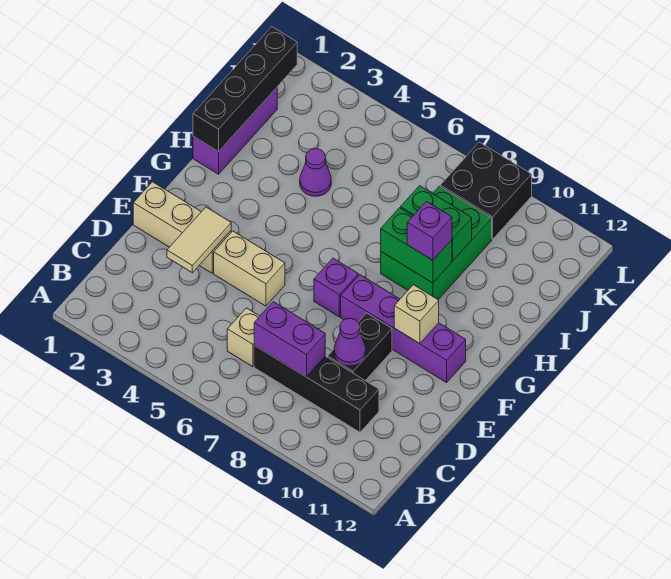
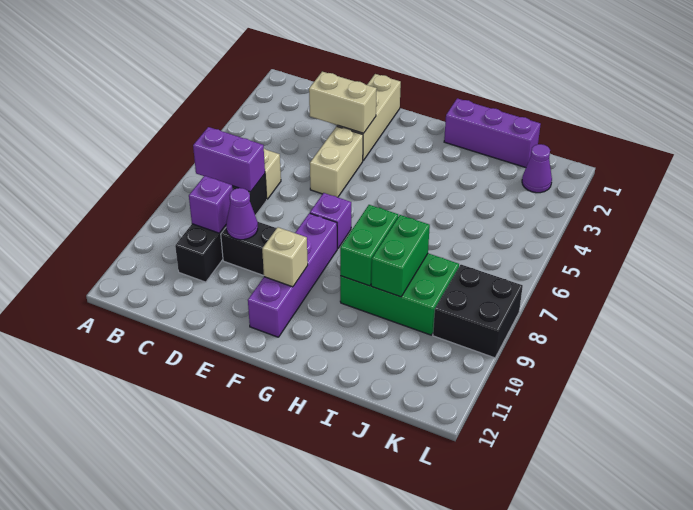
purple 1x2 brick [254,302,325,377] -> purple 1x2 brick turned to [193,127,265,192]
tan 1x2 tile [167,207,231,273] -> tan 1x2 brick [309,72,377,133]
black 1x4 brick [193,27,297,152] -> none
purple 1x1 brick [407,202,452,260] -> purple 1x1 brick moved to [189,176,233,233]
purple 1x1 cone [300,149,331,196] -> purple 1x1 cone moved to [522,144,552,193]

